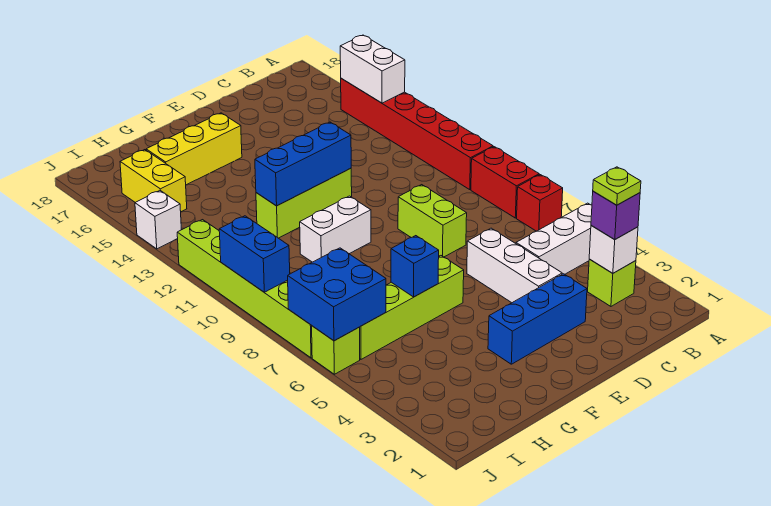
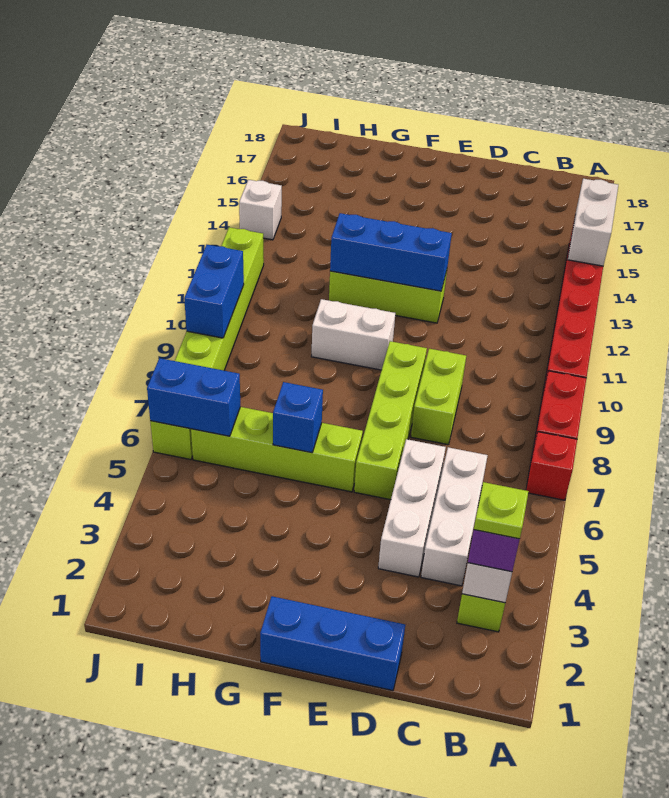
white 1x3 brick [516,203,592,274] -> white 1x3 brick turned to [421,447,488,586]
blue 1x3 brick [488,274,587,364] -> blue 1x3 brick moved to [260,596,405,691]
none -> lime 1x4 brick [354,341,427,500]
yellow 1x3 brick [146,113,242,185] -> none
blue 2x2 brick [288,248,386,341] -> blue 1x2 brick [147,358,240,436]
yellow 1x2 brick [120,150,187,212] -> none

